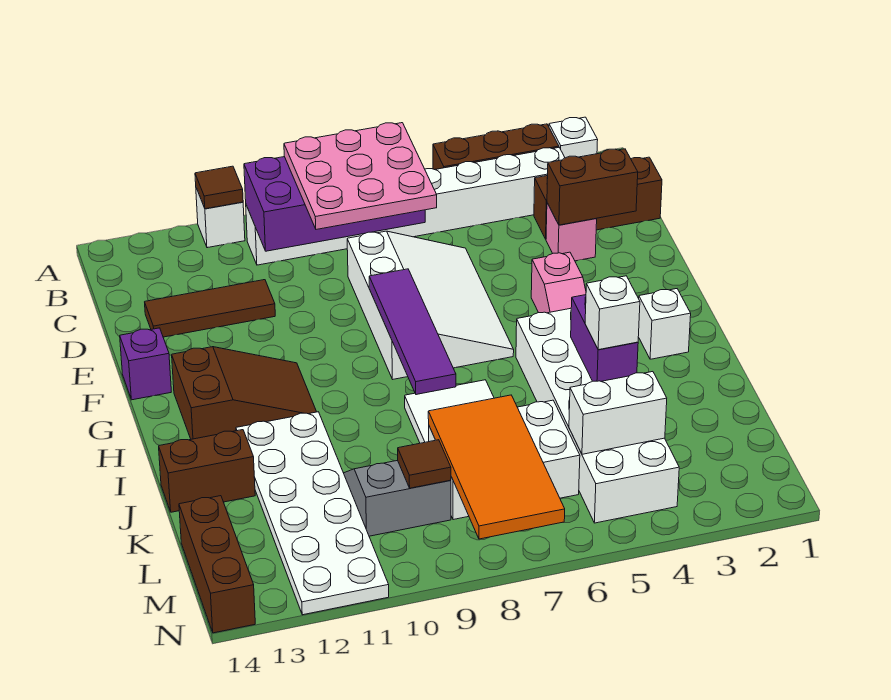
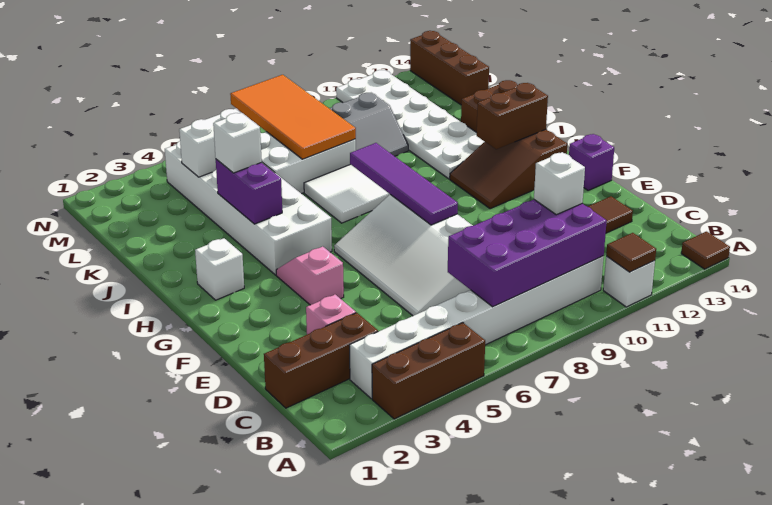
white 1x1 brick [549,117,598,158] -> white 1x1 brick moved to [534,152,585,215]
pink 3x3 plate [284,123,437,229] -> none
brown 1x2 brick [547,149,638,225] -> brown 1x2 brick moved to [477,83,548,149]
brown 1x1 tile [398,440,451,488] -> brown 1x1 tile moved to [681,232,730,269]

